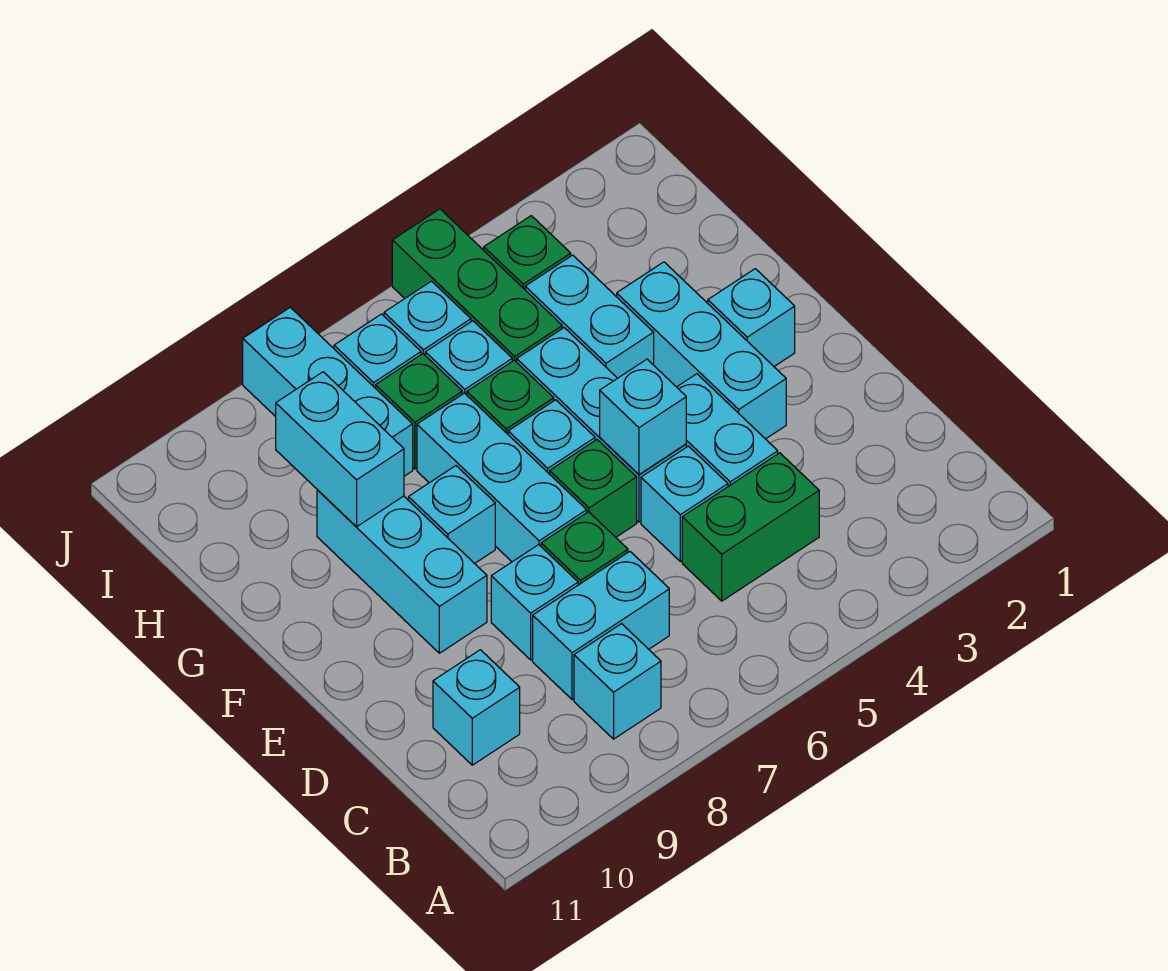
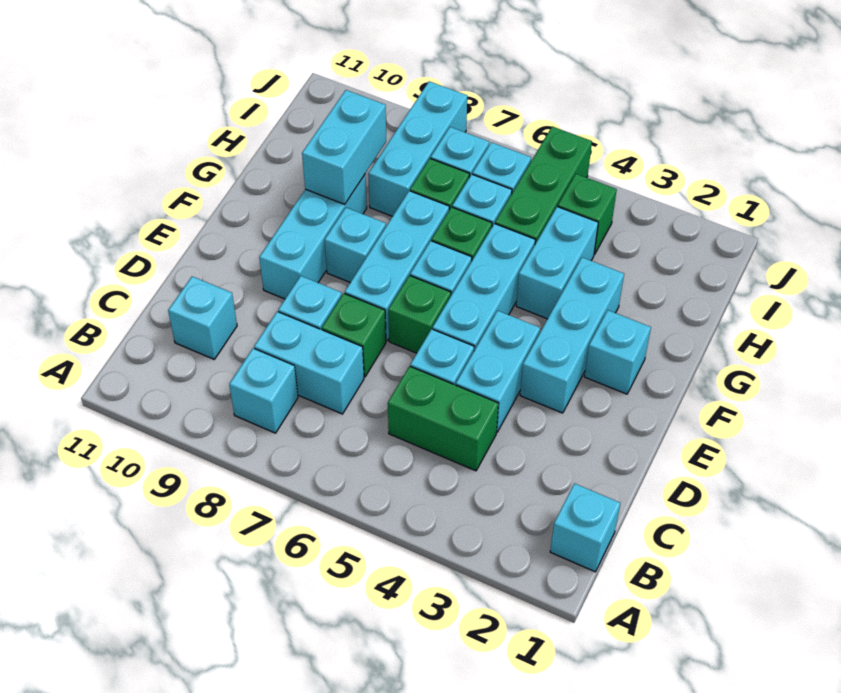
cyan 1x1 brick [600,359,686,474] -> cyan 1x1 brick moved to [550,484,620,572]

